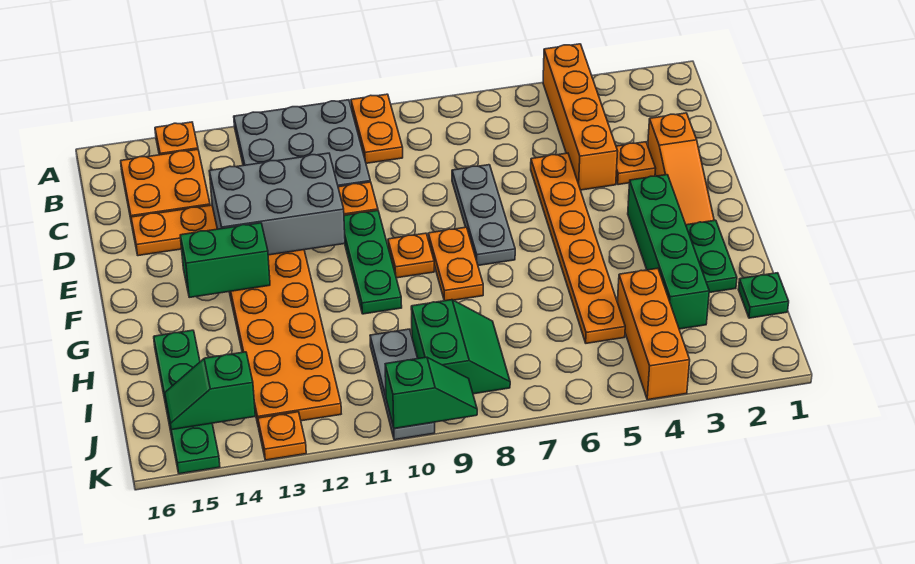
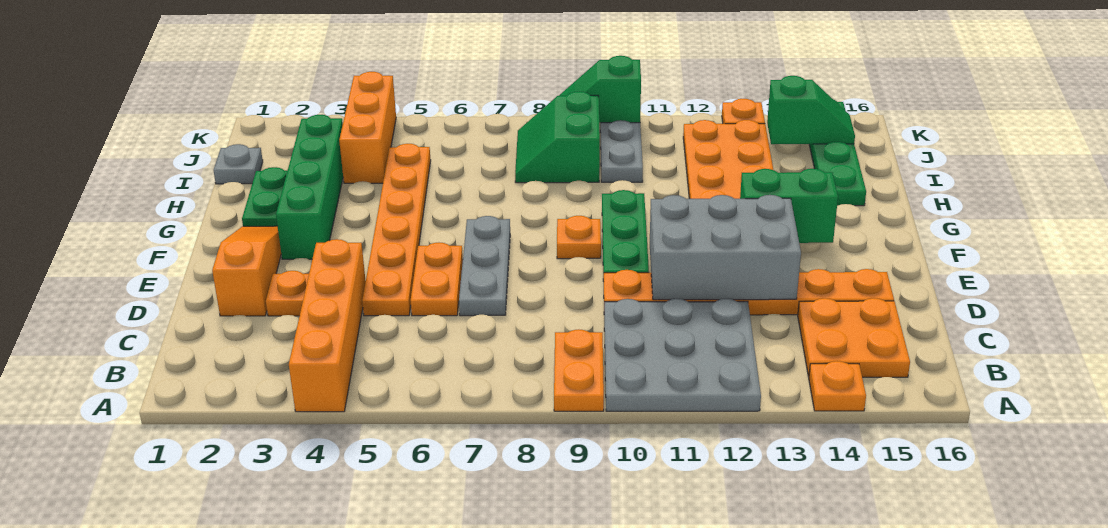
orange 1x2 plate [428,227,483,301] -> orange 1x2 plate moved to [411,243,463,316]
green 1x1 plate [738,273,789,318] -> grey 1x1 plate [214,144,263,184]

